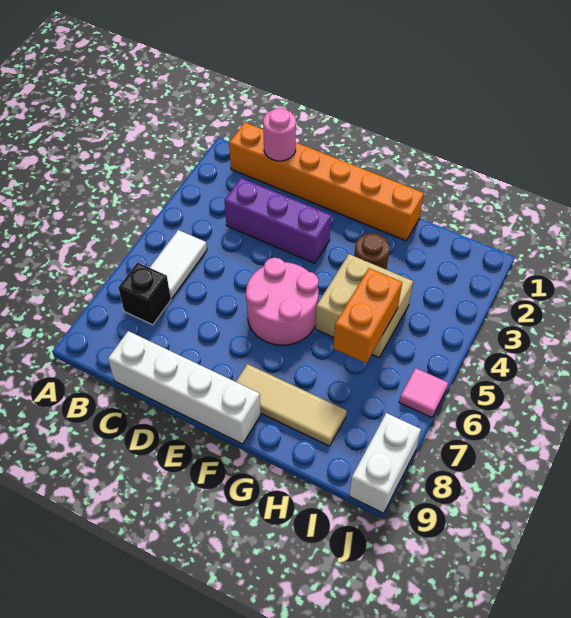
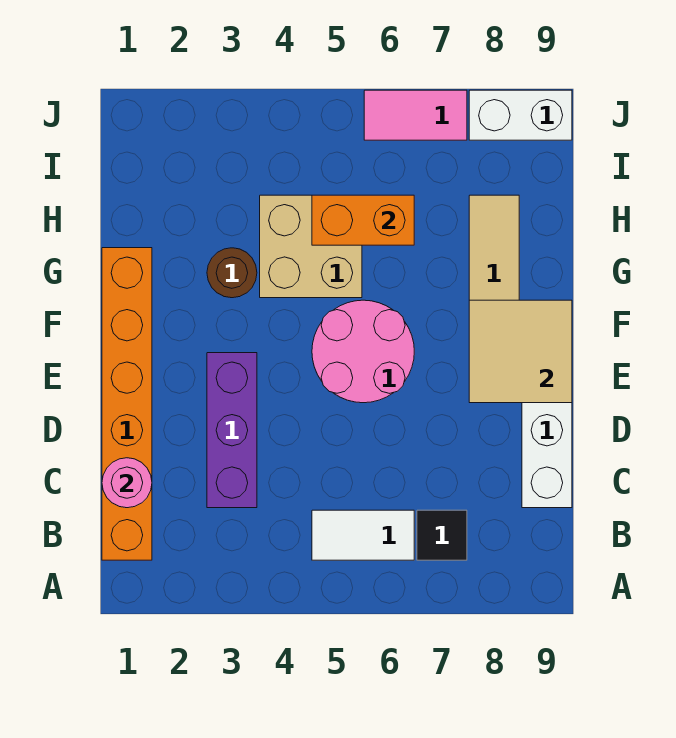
black 1x1 brick [118,262,171,325] -> black 1x1 tile [417,510,467,560]
none -> tan 2x2 tile [469,300,572,403]
pink 1x1 tile [399,368,448,418] -> pink 1x2 tile [364,90,467,140]

